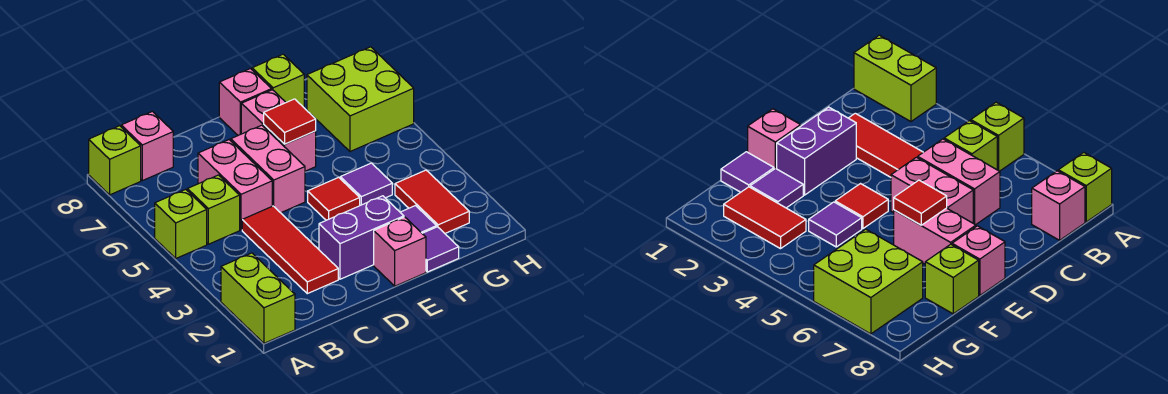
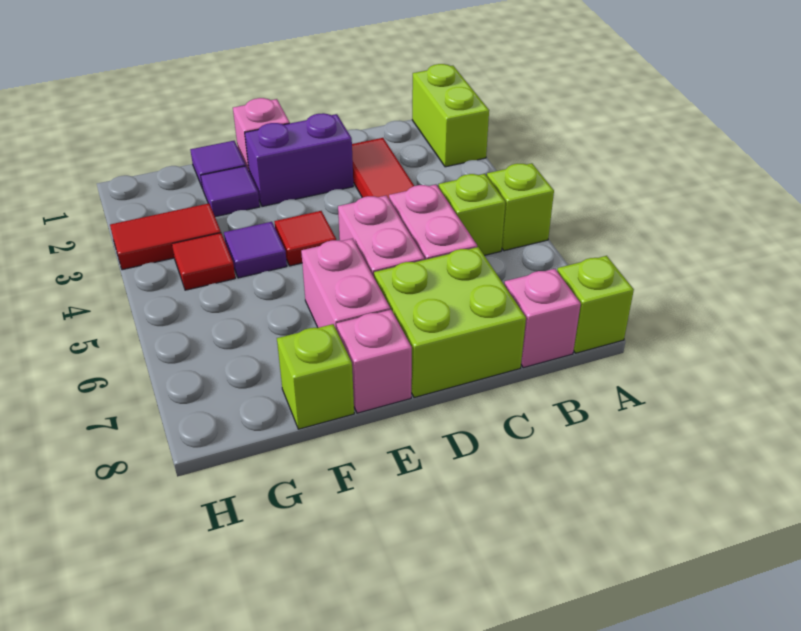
red 1x1 tile [264,99,316,144] -> red 1x1 tile moved to [172,233,235,290]
red 1x2 tile [395,170,469,233] -> red 1x2 tile turned to [110,203,221,270]
lime 2x2 brick [307,47,414,152] -> lime 2x2 brick moved to [374,247,526,398]

